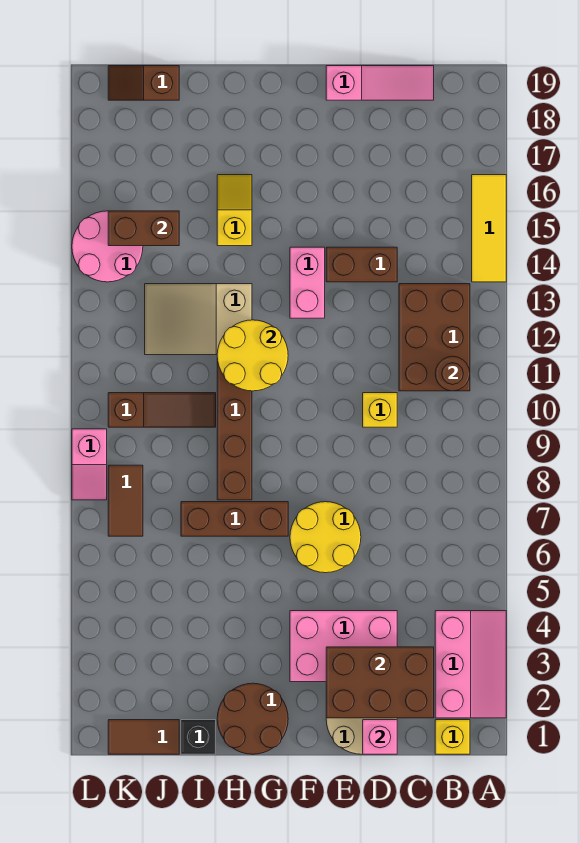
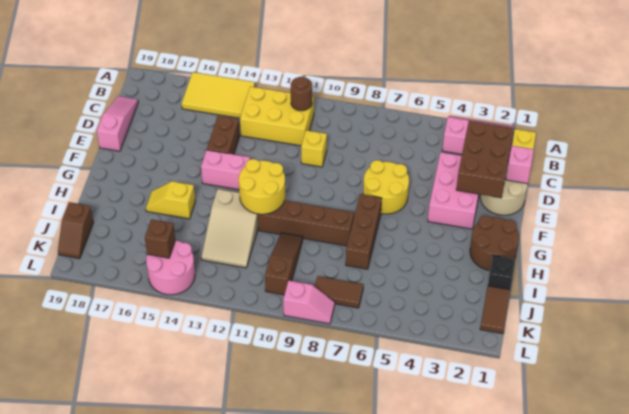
yellow 1x3 tile [472,175,506,282] -> yellow 2x3 tile [182,72,255,118]
brown 2x3 brick [399,284,470,391] -> yellow 2x3 brick [240,87,314,146]
brown 1x2 brick [108,211,179,246] -> brown 1x1 brick [145,219,175,258]

